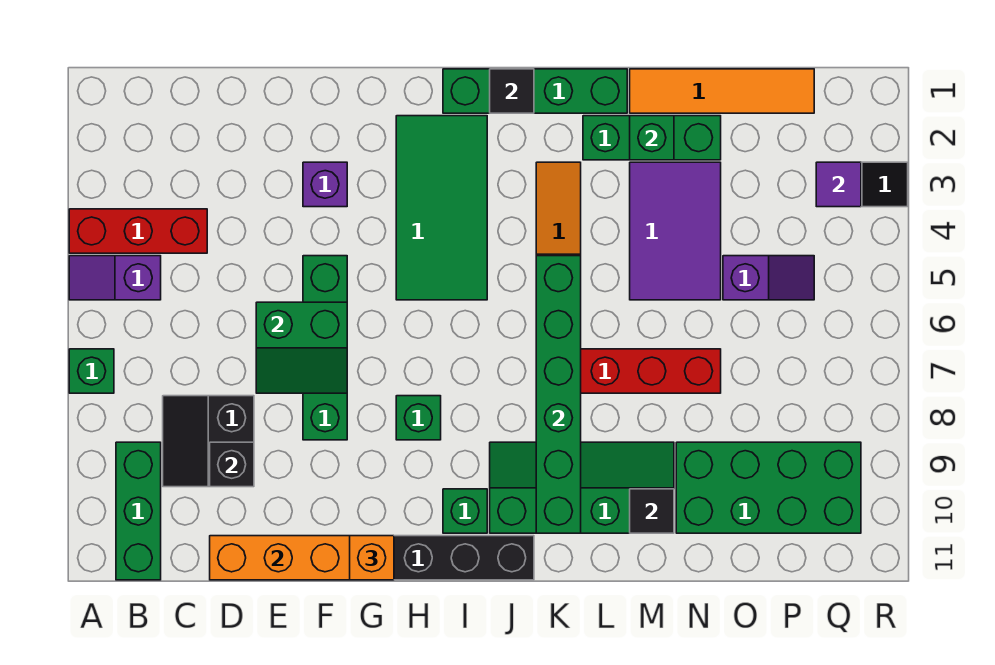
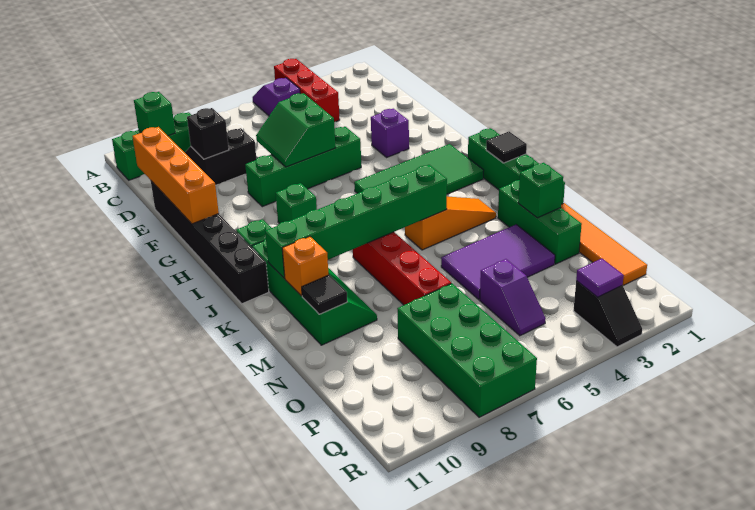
green 1x1 brick [69,349,114,393] -> green 1x1 brick moved to [134,92,175,136]
orange 1x1 brick [350,536,394,580] -> orange 1x1 brick moved to [282,236,329,296]
green 2x4 brick [676,442,861,533] -> green 2x4 brick moved to [397,283,537,417]

